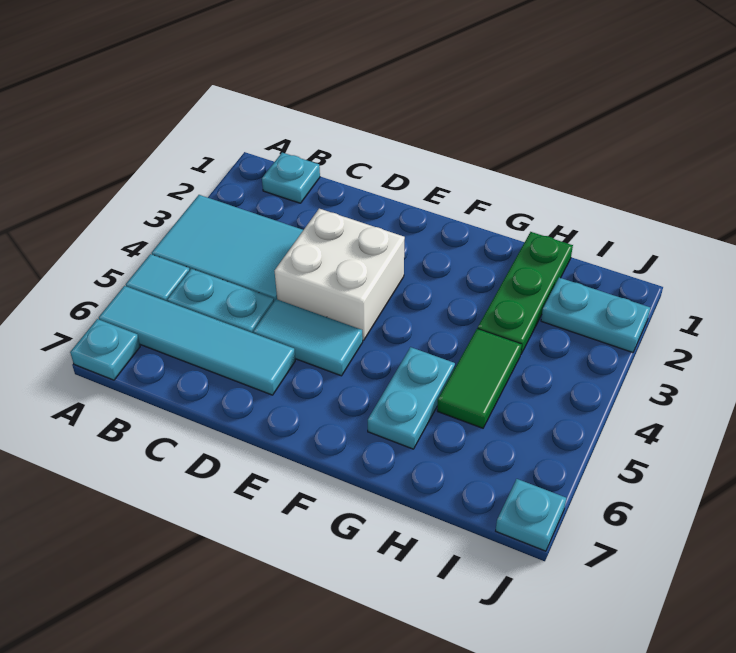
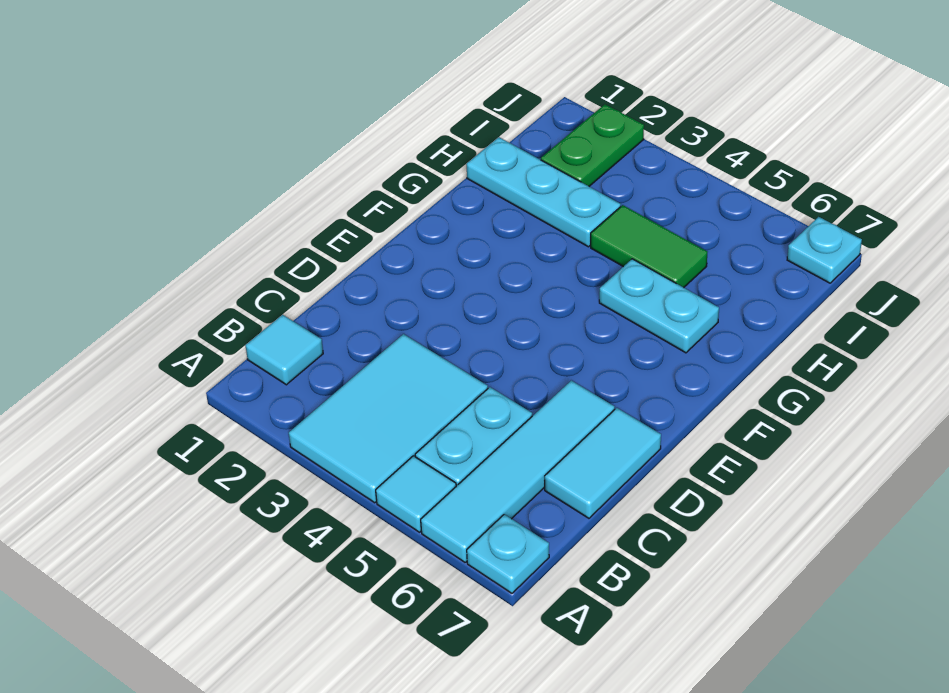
cyan 1x1 plate [262,153,320,203] -> cyan 1x1 tile [245,315,323,385]
white 2x2 brick [275,209,405,341] -> none
cyan 1x2 tile [253,299,363,376] -> cyan 1x2 tile moved to [545,408,661,518]
green 1x3 plate [478,232,573,354] -> cyan 1x3 plate [466,137,621,247]
cyan 1x2 plate [541,278,650,352] -> green 1x2 plate [541,104,644,186]

